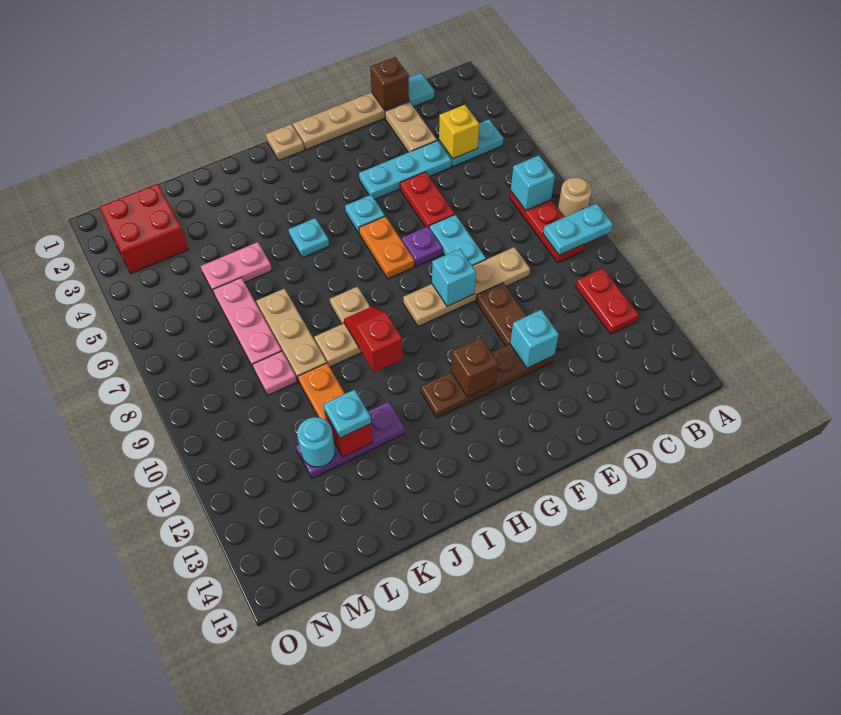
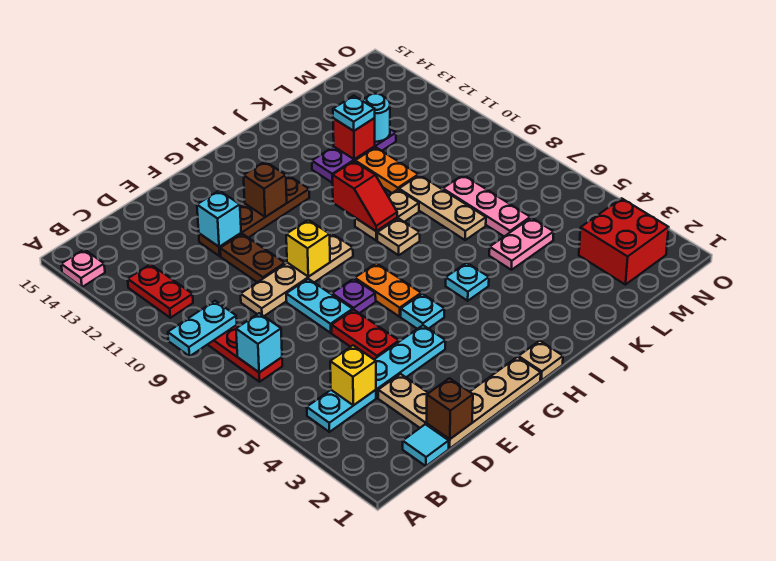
tan 1x1 round brick [558,177,592,217] -> none
cyan 1x1 brick [432,249,476,306] -> yellow 1x1 brick [286,220,330,277]
pink 1x1 plate [253,351,297,395] -> pink 1x1 plate moved to [61,249,105,287]

